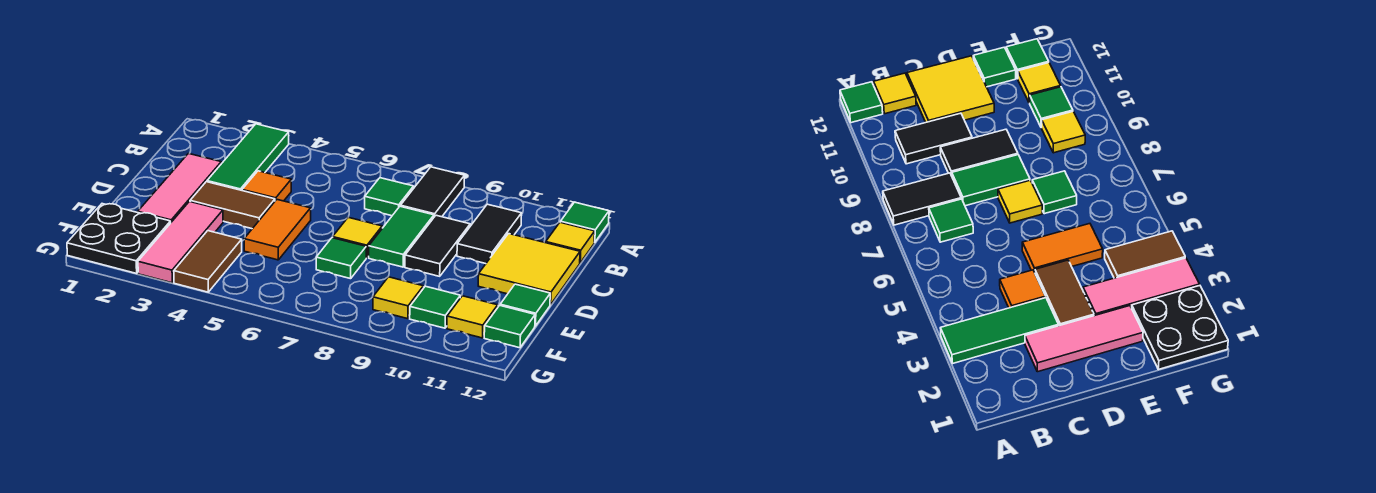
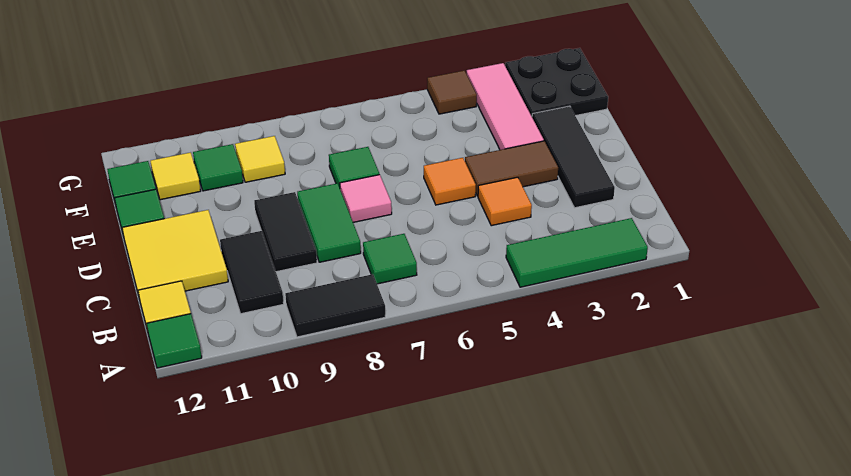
green 1x3 tile [207,124,289,190] -> green 1x3 tile turned to [506,218,648,287]
black 1x2 tile [400,167,465,217] -> black 1x2 tile turned to [285,274,385,337]
pink 1x3 tile [138,154,221,222] -> black 1x3 tile [532,106,615,208]
orange 1x2 tile [244,200,311,260] -> orange 1x1 tile [424,158,476,205]
yellow 1x1 tile [332,217,382,258] -> pink 1x1 tile [340,175,392,222]
brown 1x2 tile [174,231,242,292] -> brown 1x1 tile [427,70,477,114]

